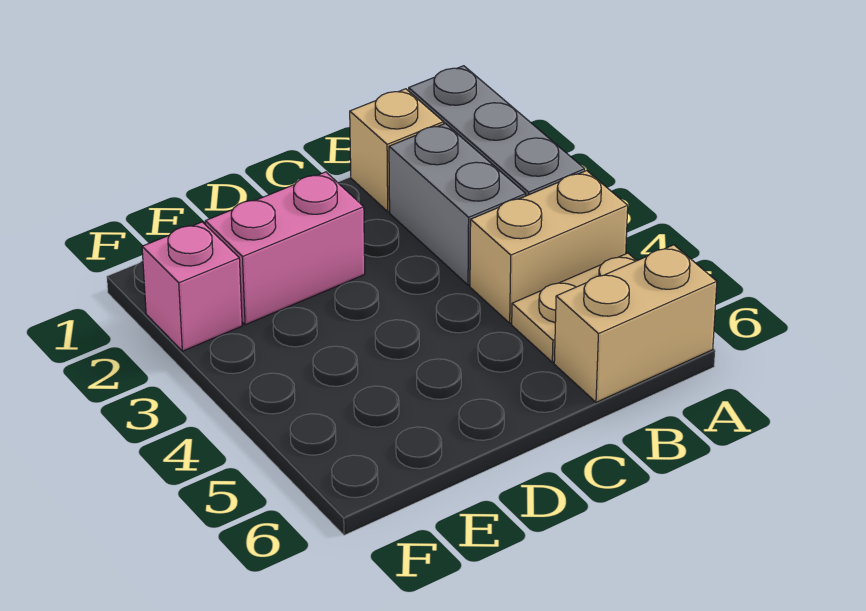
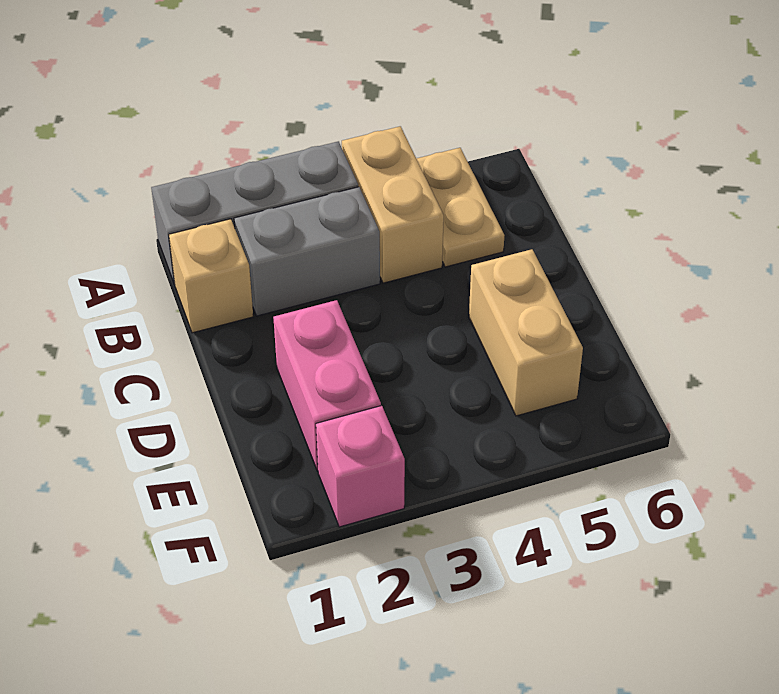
tan 1x2 brick [554,245,717,402] -> tan 1x2 brick moved to [469,249,583,416]

